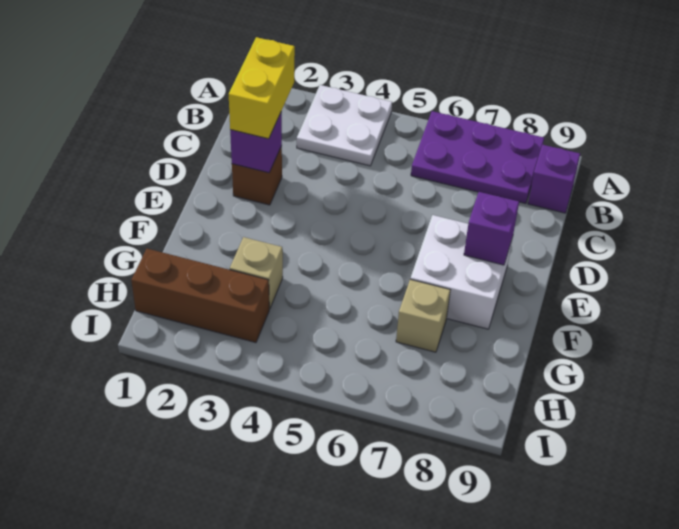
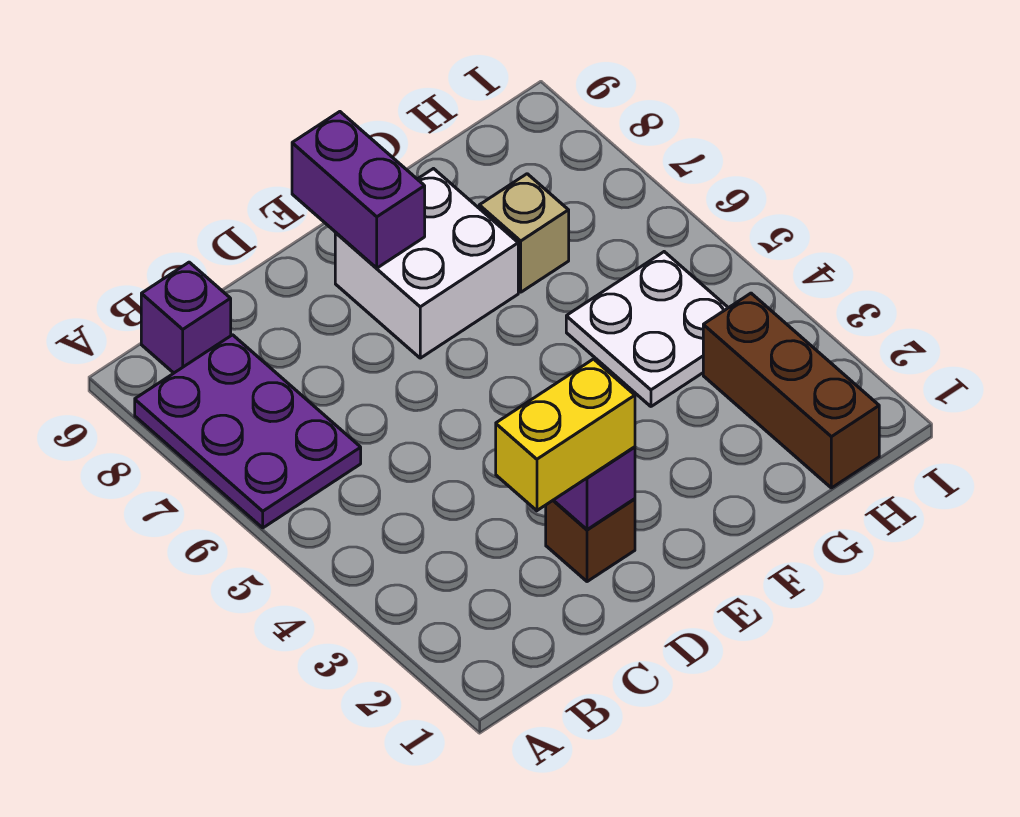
white 2x2 plate [297,85,392,166] -> white 2x2 plate moved to [566,252,728,406]
purple 1x1 brick [464,192,519,265] -> purple 1x2 brick [292,112,425,268]
tan 1x1 brick [230,237,283,309] -> none

